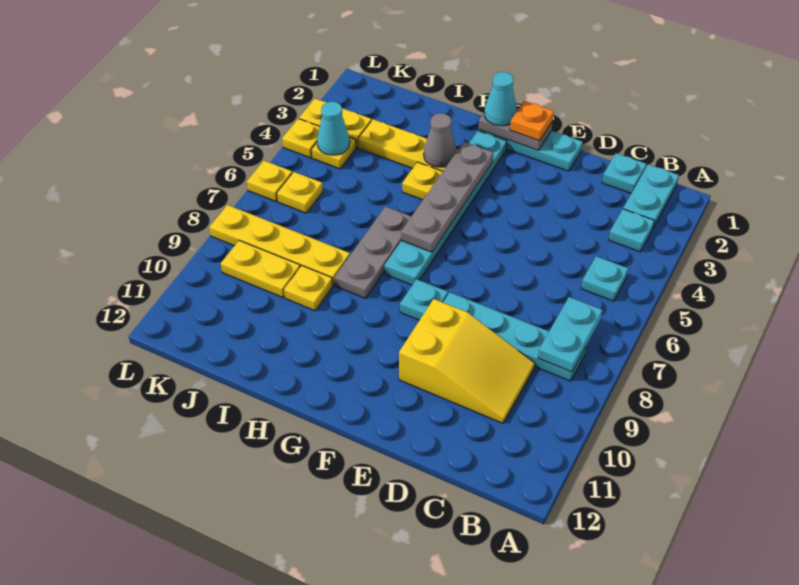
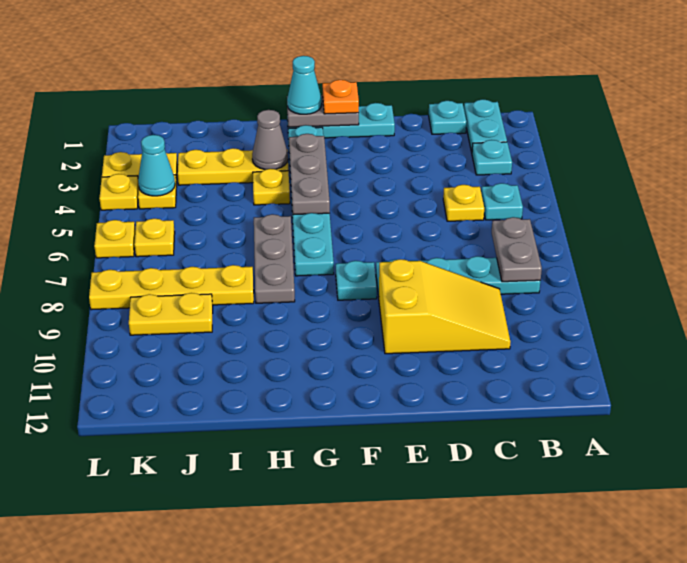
cyan 1x2 plate [538,297,602,372] -> grey 1x2 plate [492,217,542,282]
grey 1x4 plate [401,142,493,252] -> grey 1x3 plate [289,134,330,215]
yellow 1x1 plate [284,266,333,311] -> yellow 1x1 plate moved to [443,185,484,221]

